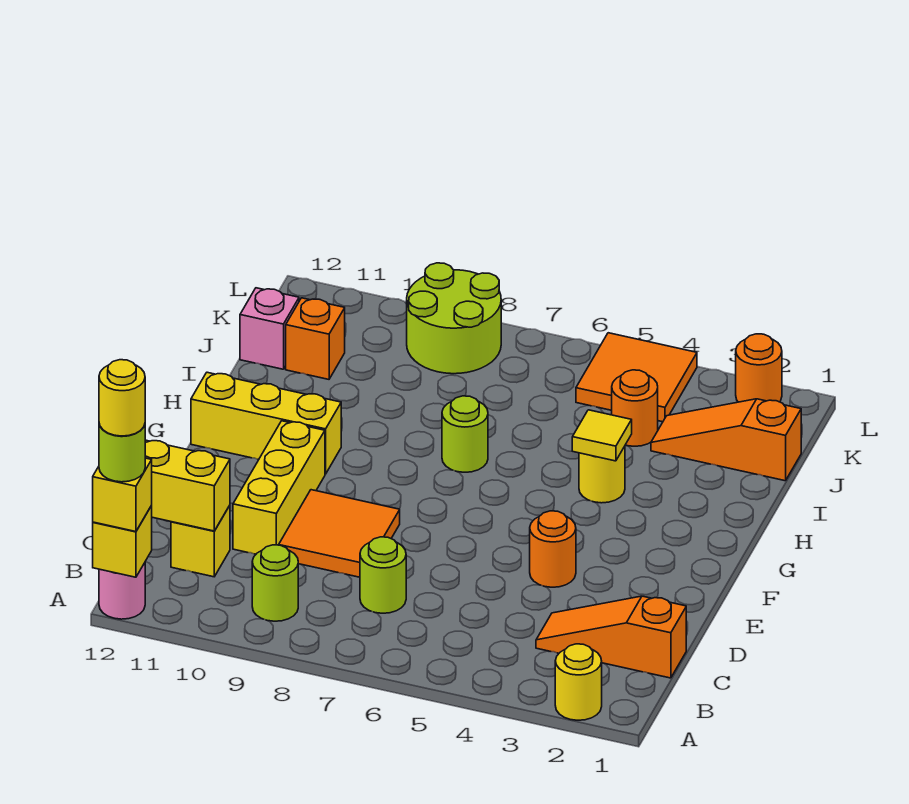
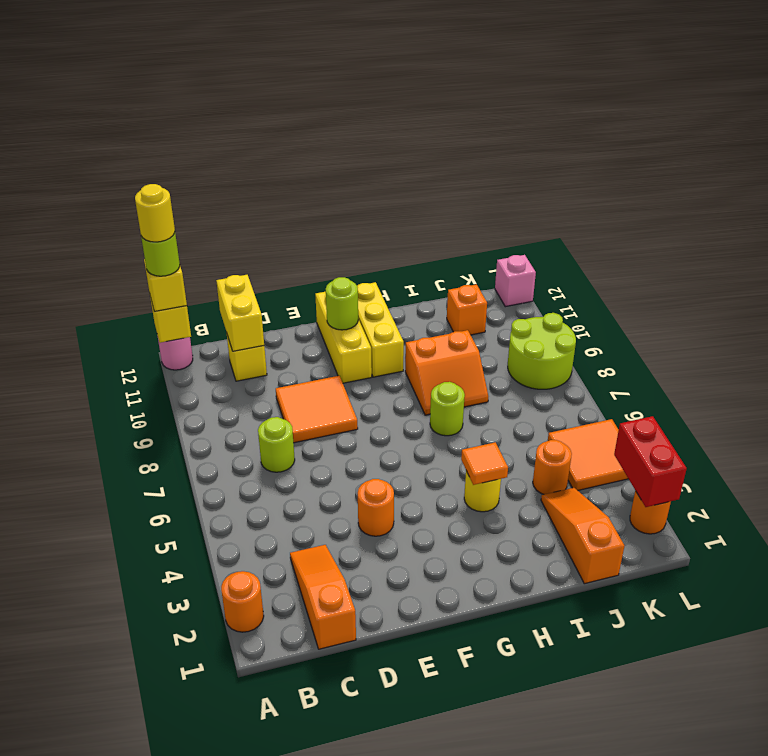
yellow 1x1 round brick [555,644,602,720] -> orange 1x1 round brick [221,571,264,632]
lime 1x1 round brick [252,545,298,621] -> lime 1x1 round brick moved to [326,277,358,330]
yellow 1x3 brick [233,421,325,554] -> yellow 1x3 brick turned to [315,292,372,383]
yellow 1x1 tile [572,410,632,461] -> orange 1x1 tile [461,442,508,485]
none -> orange 2x2 slope [405,330,488,415]
pink 1x1 brick [240,288,299,369] -> pink 1x1 brick moved to [495,255,536,307]
none -> red 1x2 brick [614,416,687,507]

